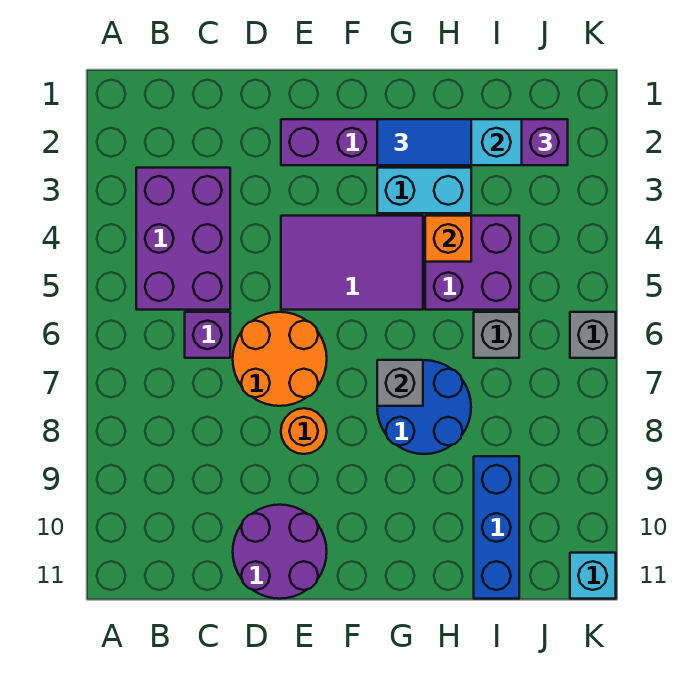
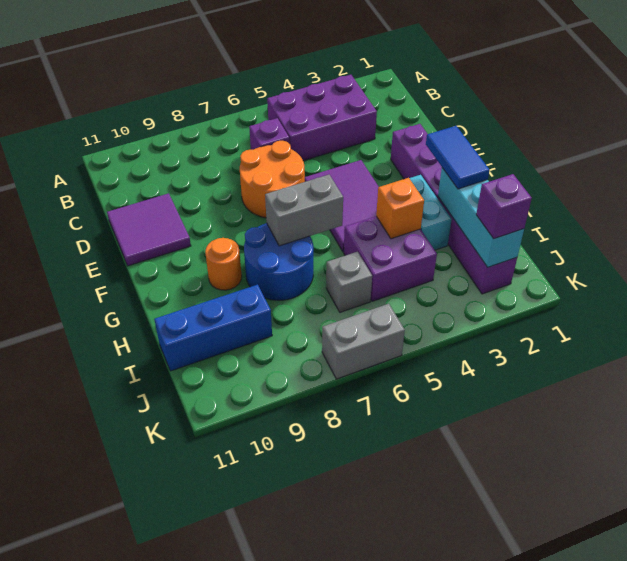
purple 2x2 round brick [233,505,327,599] -> purple 2x2 tile [107,193,191,266]
orange 1x1 round brick [281,408,327,454] -> orange 1x1 round brick moved to [205,238,242,290]
grey 1x1 brick [377,360,423,406] -> grey 1x2 brick [265,175,343,246]
grey 1x1 brick [570,312,616,358] -> grey 1x2 brick [322,304,405,379]
cyan 1x1 brick [570,553,616,599] -> none

